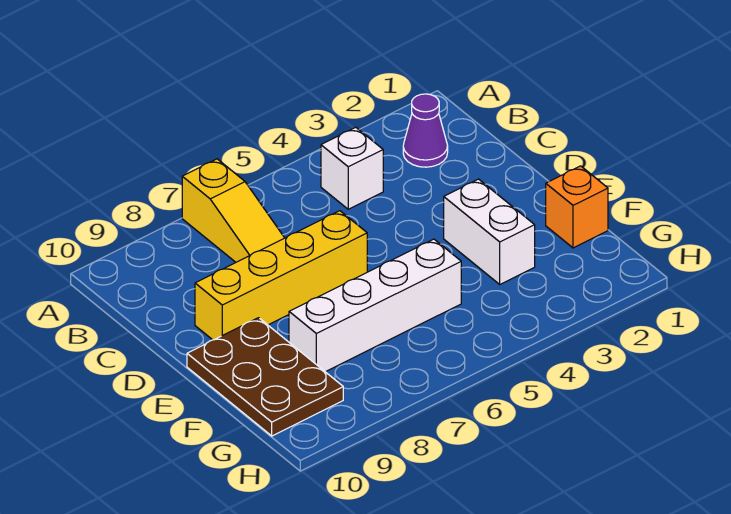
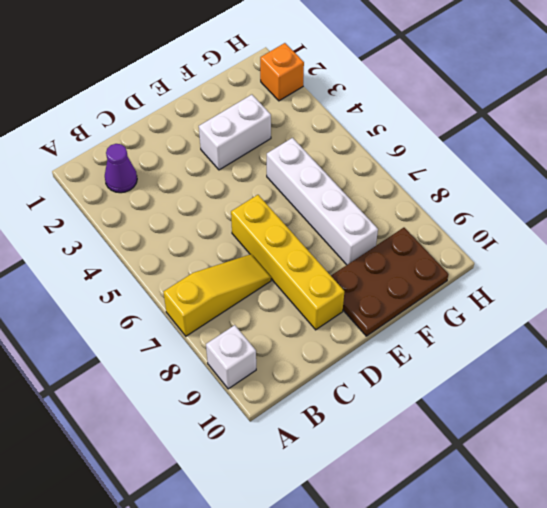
white 1x1 brick [321,127,383,209] -> white 1x1 brick moved to [206,325,256,389]
orange 1x1 brick [546,166,608,248] -> orange 1x1 brick moved to [260,43,304,101]

